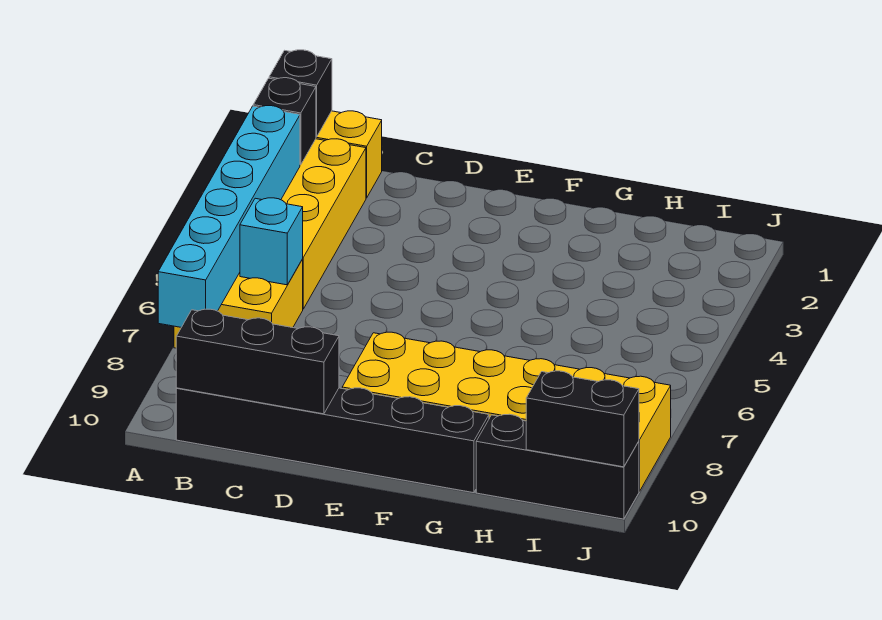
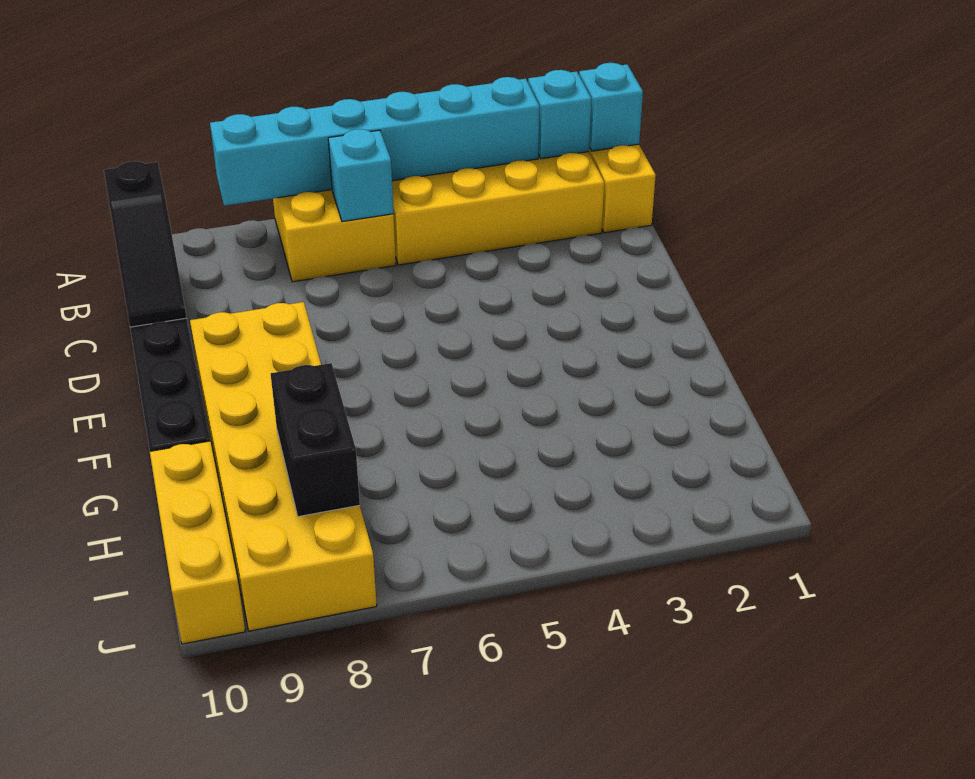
black 1x1 brick [269,50,332,137] -> cyan 1x1 brick [579,63,643,151]
black 1x1 brick [253,78,316,165] -> cyan 1x1 brick [528,70,591,159]
black 1x3 brick [176,309,339,414] -> black 1x3 slope [104,161,186,327]
black 1x3 brick [476,414,639,519] -> yellow 1x3 brick [150,441,245,644]
black 1x2 brick [526,371,639,467] -> black 1x2 brick moved to [271,363,360,517]

